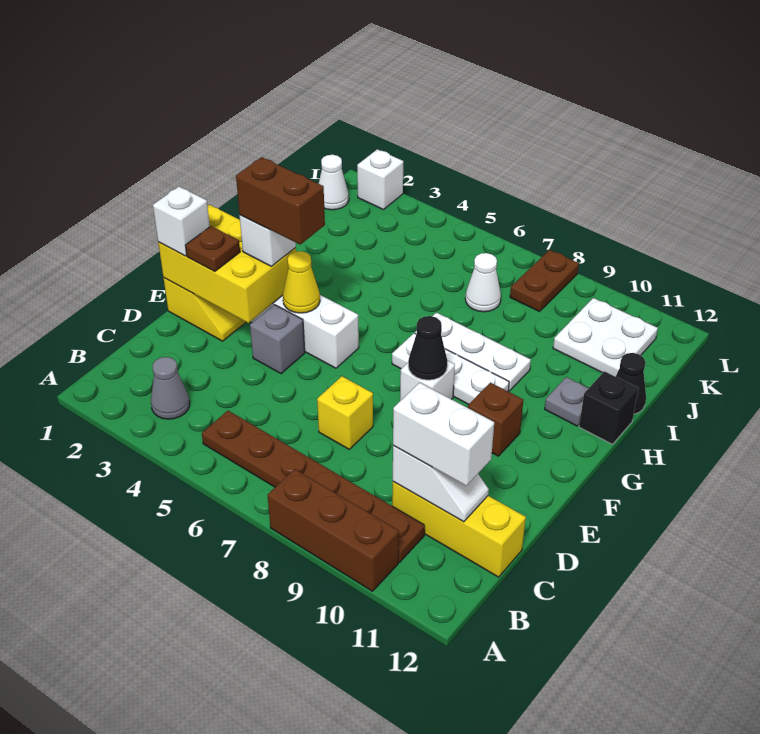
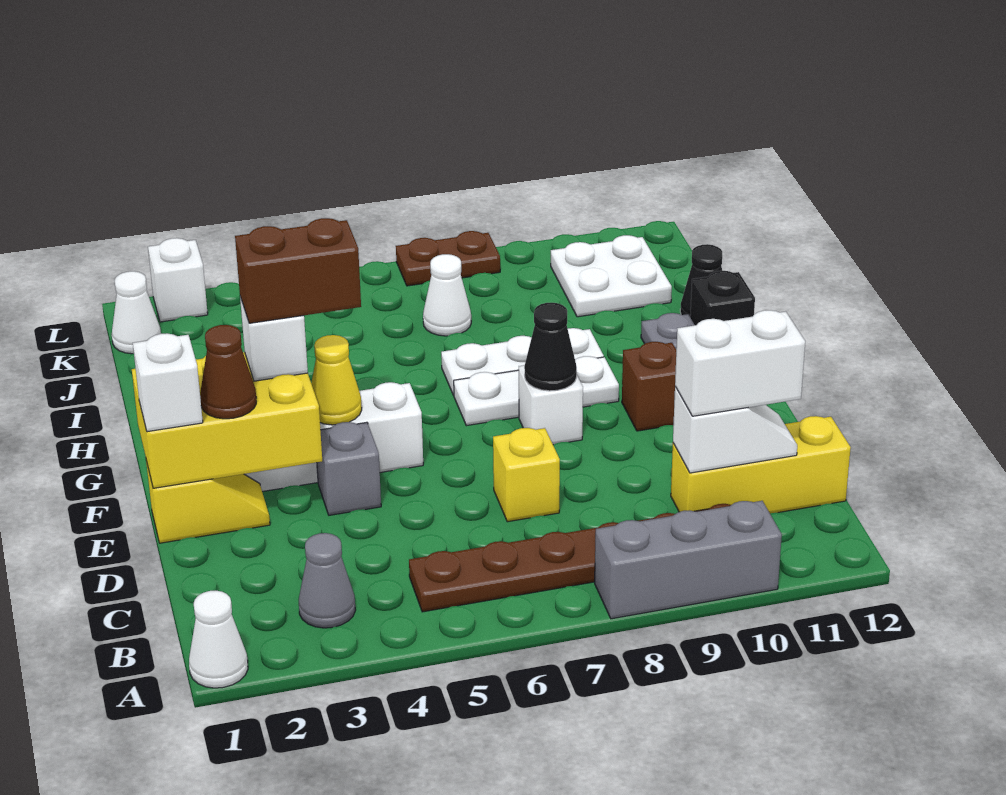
none -> white 1x1 cone [189,591,248,688]
brown 1x3 brick [268,469,399,591] -> grey 1x3 brick [595,501,782,619]
brown 1x1 plate [185,226,240,272] -> brown 1x1 cone [200,325,256,419]
brown 1x2 plate [510,250,579,312] -> brown 1x2 plate turned to [396,231,500,286]

